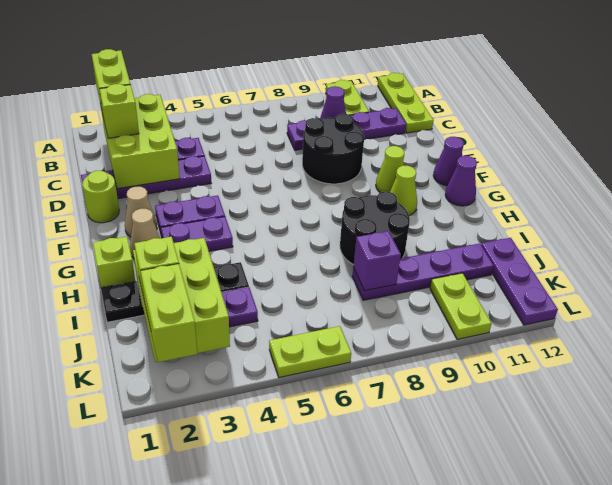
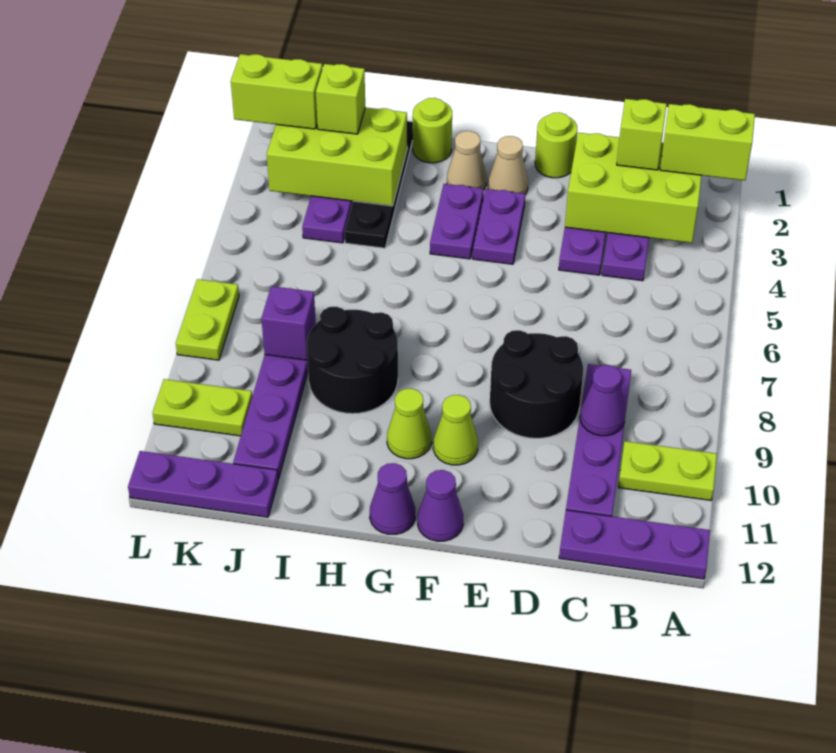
lime 1x3 plate [378,73,434,133] -> purple 1x3 plate [559,510,710,579]
lime 1x1 brick [93,237,135,288] -> lime 1x1 round brick [413,98,452,163]
lime 1x2 plate [269,326,351,378] -> lime 1x2 plate moved to [176,279,239,360]

